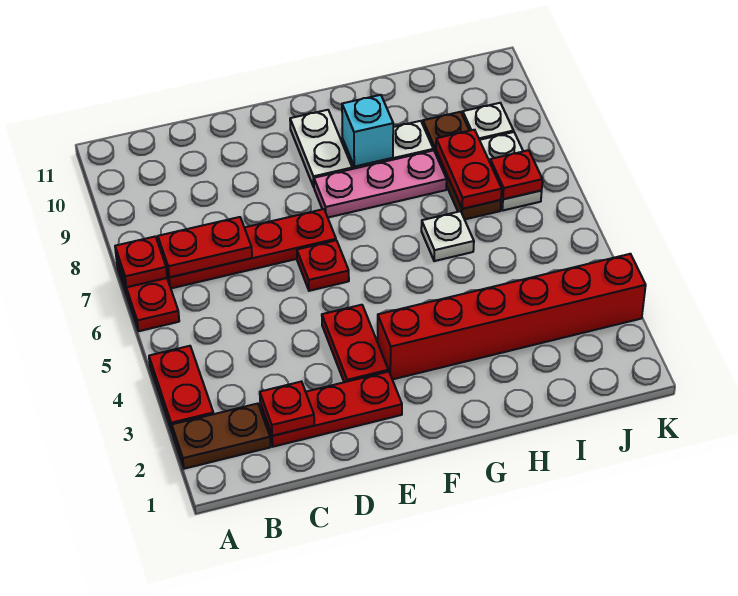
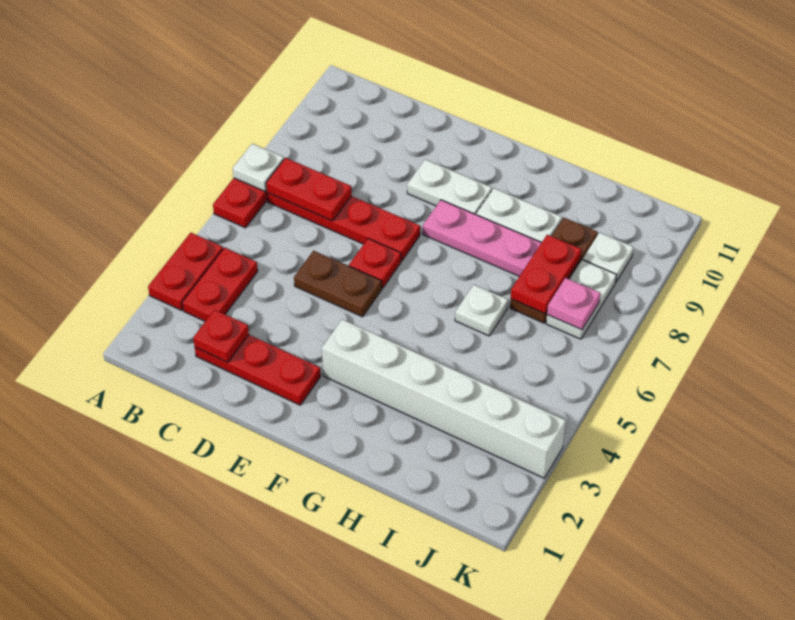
brown 1x2 plate [172,404,271,469] -> brown 1x2 plate moved to [294,251,382,317]
red 1x1 plate [115,236,167,287] -> white 1x1 plate [233,144,284,191]
red 1x2 plate [322,305,388,382] -> red 1x2 plate moved to [182,248,258,321]
red 1x6 brick [378,254,646,380] -> white 1x6 brick [322,319,566,478]
white 1x2 plate [290,110,352,187] -> white 1x2 plate turned to [407,159,492,214]
cyan 1x1 brick [342,95,393,167] -> none
red 1x1 plate [490,150,542,199] -> pink 1x1 plate [547,278,600,330]

